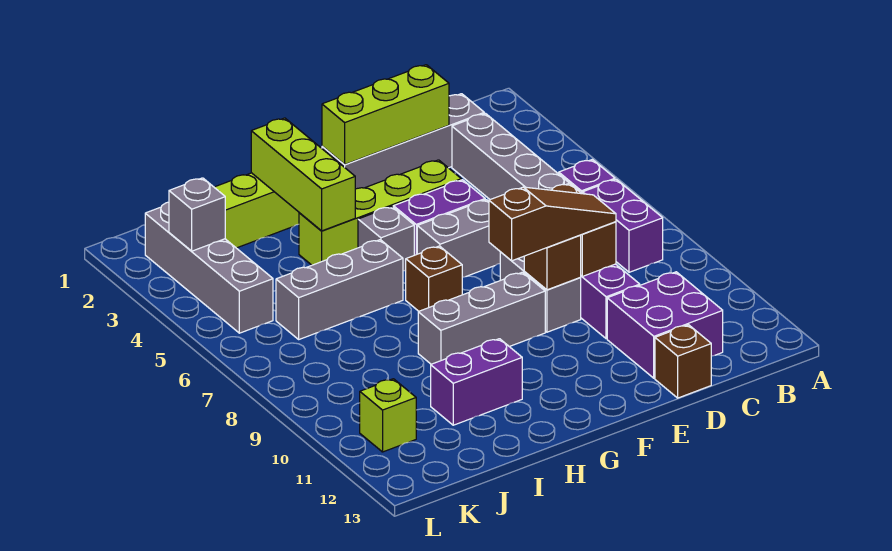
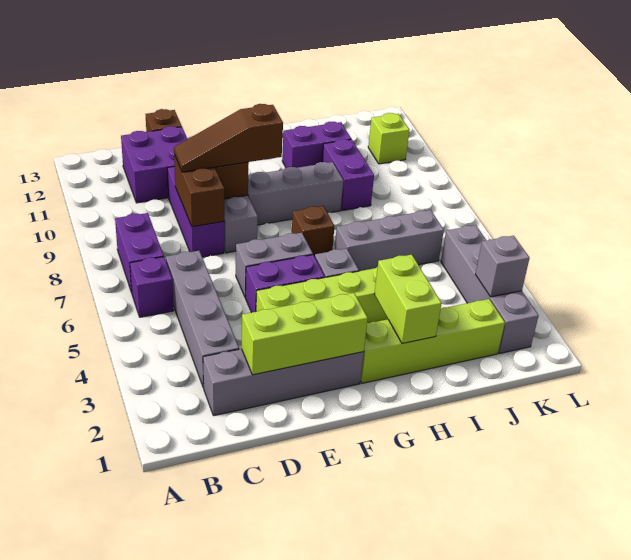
lime 1x3 brick [251,118,355,231] -> lime 1x2 brick [374,255,442,344]
none -> purple 1x2 brick [322,139,374,211]

